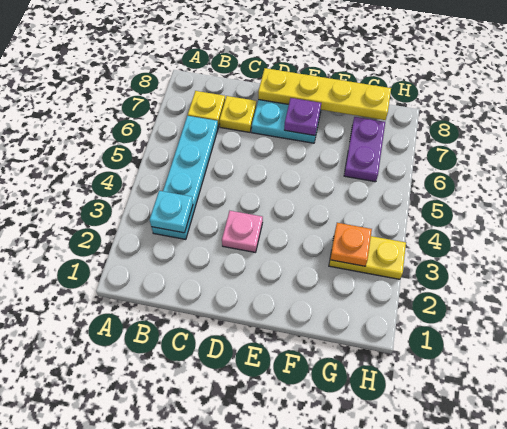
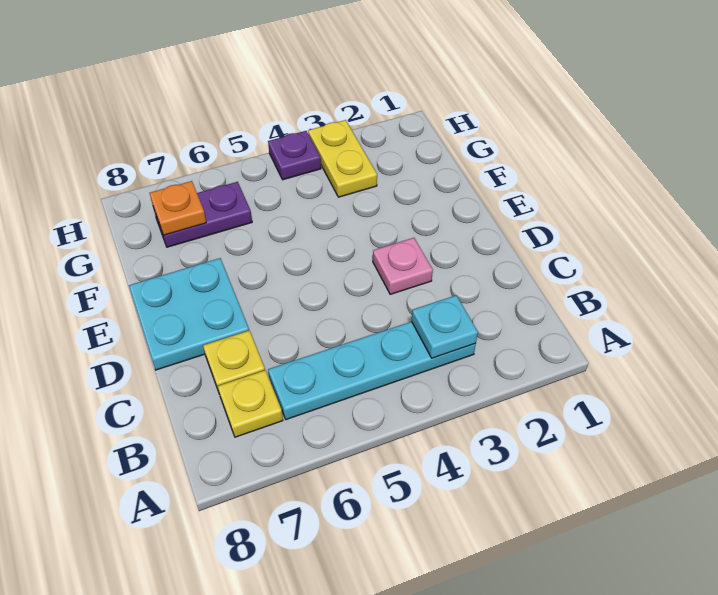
yellow 1x4 plate [258,68,391,120] -> none
purple 1x1 plate [284,98,321,135] -> purple 1x1 plate moved to [268,131,321,180]
orange 1x1 plate [330,223,372,266] -> orange 1x1 plate moved to [150,181,206,235]

